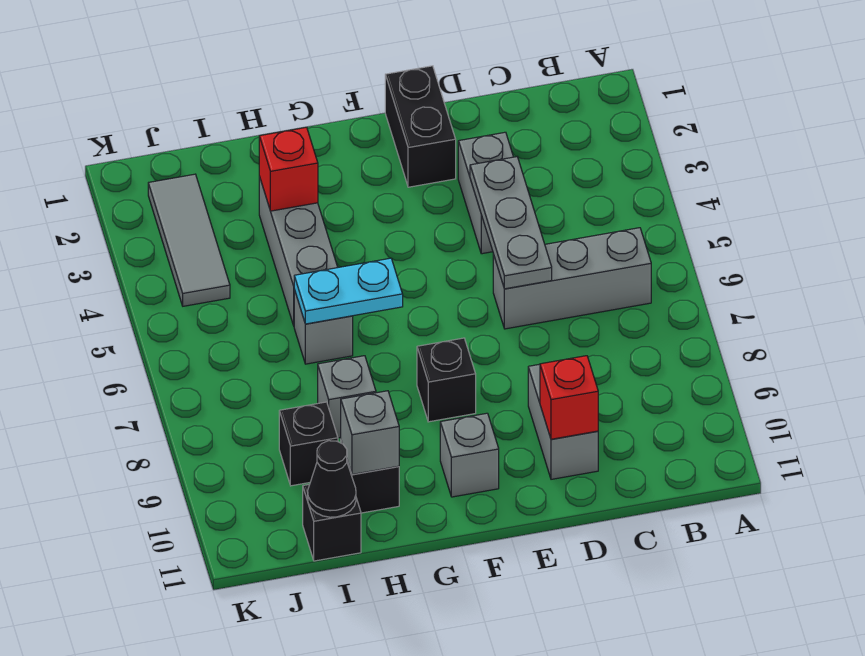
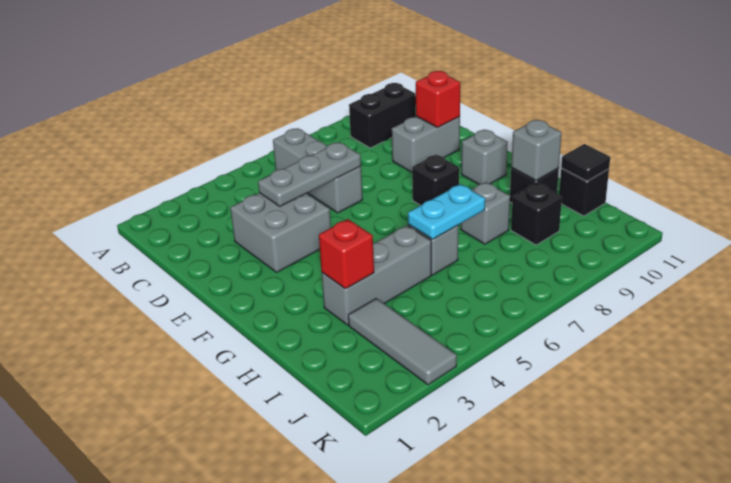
grey 1x2 brick [458,132,513,254] -> grey 2x2 brick [230,193,331,272]
black 1x2 brick [385,66,456,187] -> black 1x2 brick moved to [349,83,416,148]
cyan 1x2 plate [294,258,403,324] -> cyan 1x2 plate turned to [408,184,485,239]
black 1x1 cone [308,441,356,517] -> black 1x1 tile [561,144,610,181]
grey 1x3 tile [148,174,230,306] -> grey 1x3 tile turned to [348,298,457,385]

